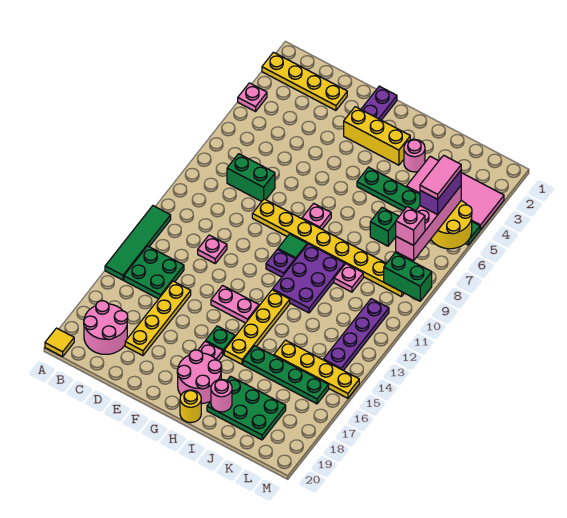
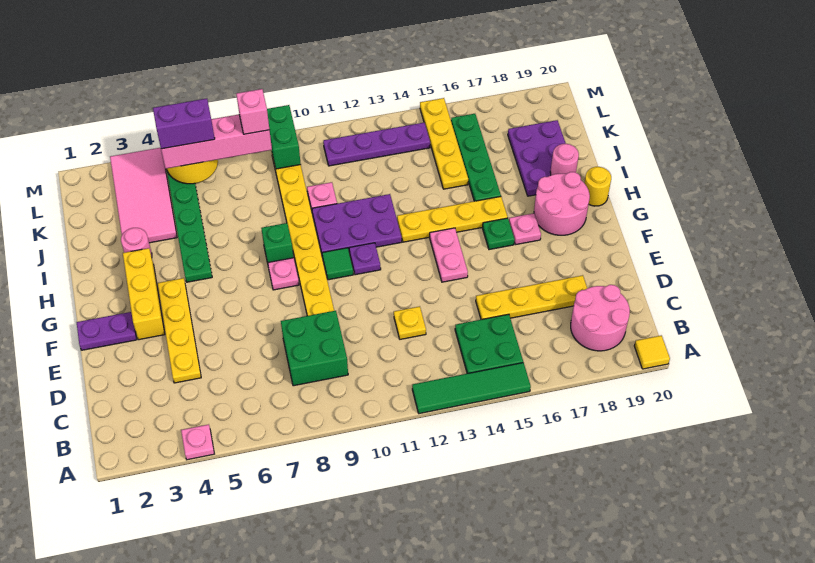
yellow 1x4 plate [262,52,347,110] -> yellow 1x4 plate moved to [158,278,201,383]
green 1x2 brick [227,154,275,201] -> green 2x2 brick [281,311,348,386]
pink 1x1 plate [198,235,227,263] -> yellow 1x1 plate [394,306,426,339]
green 2x3 plate [207,376,286,440] -> purple 2x3 plate [508,120,566,196]
green 1x1 brick [370,208,399,246] -> green 1x1 brick moved to [261,223,294,263]
pink 1x2 tile [420,155,461,199] -> none

